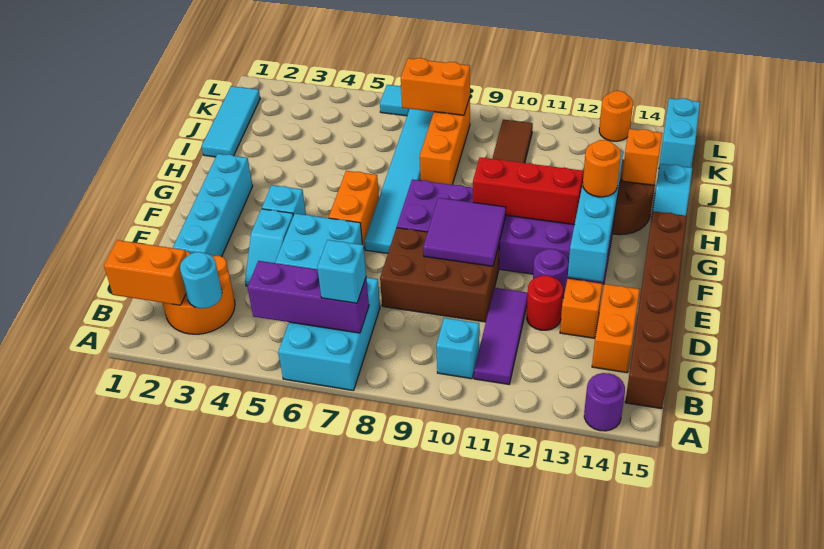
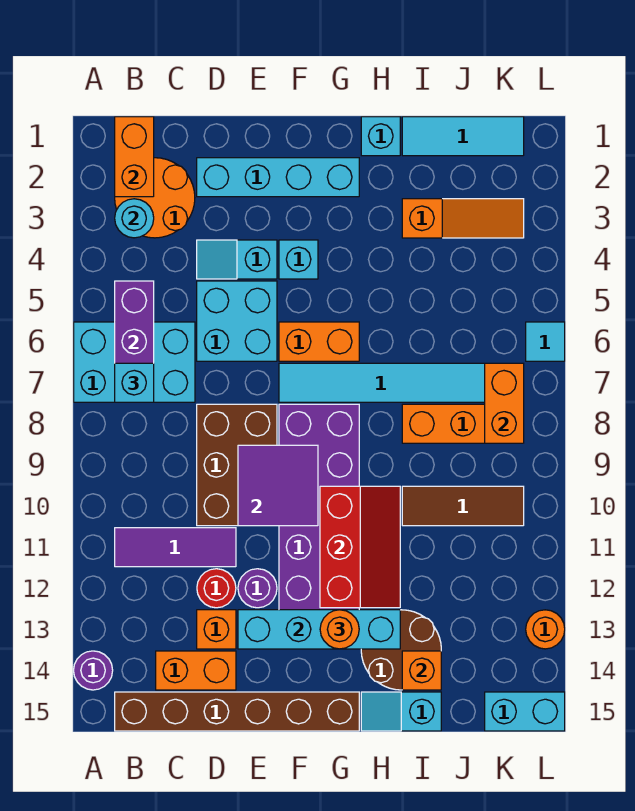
cyan 1x1 brick [436,318,479,379] -> cyan 1x1 brick moved to [361,117,400,156]
none -> orange 1x3 slope [402,199,524,238]

